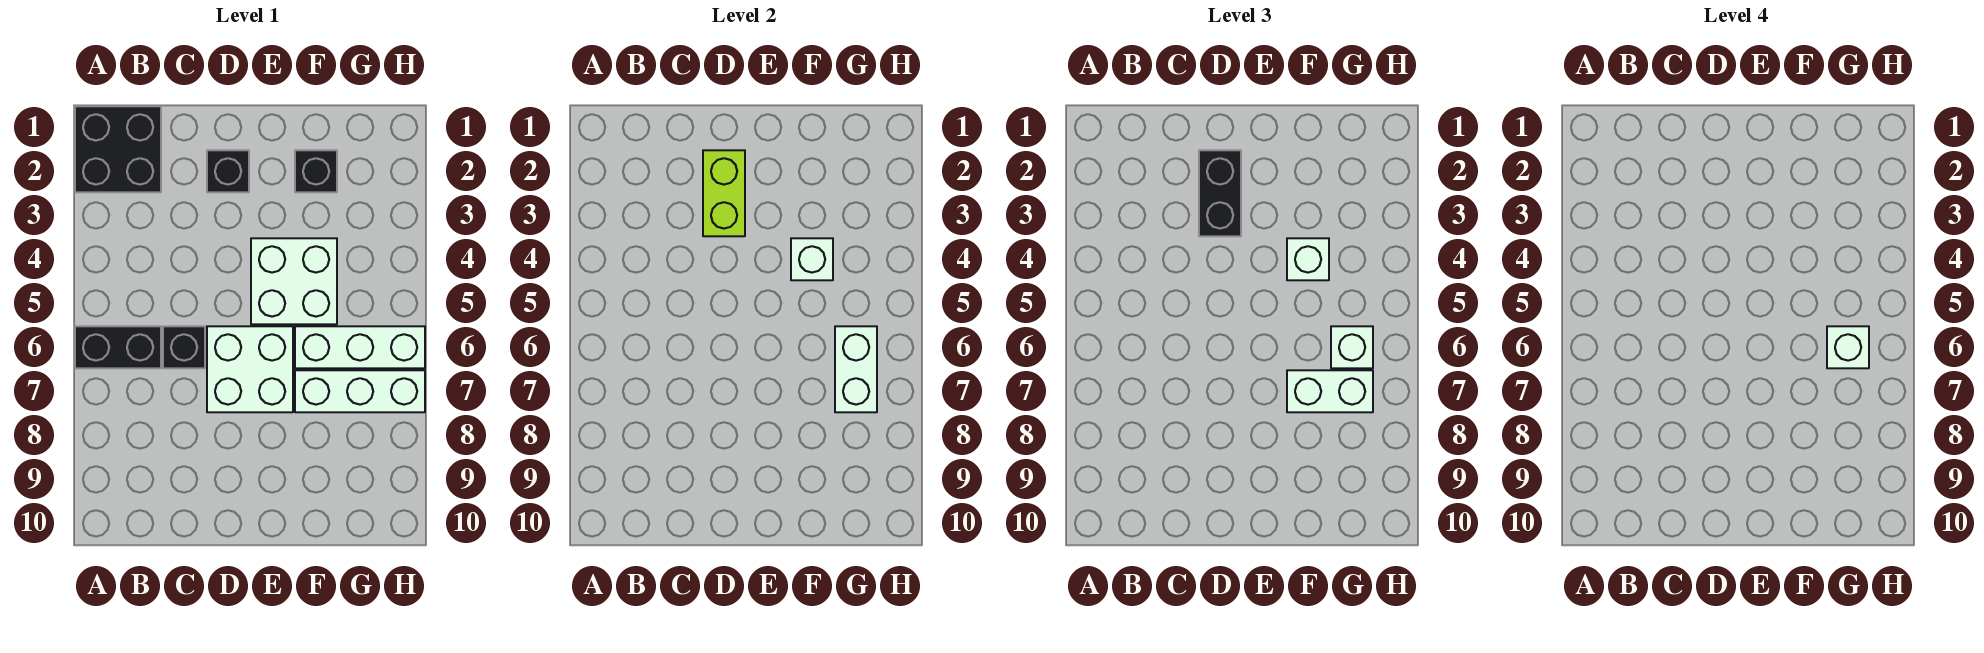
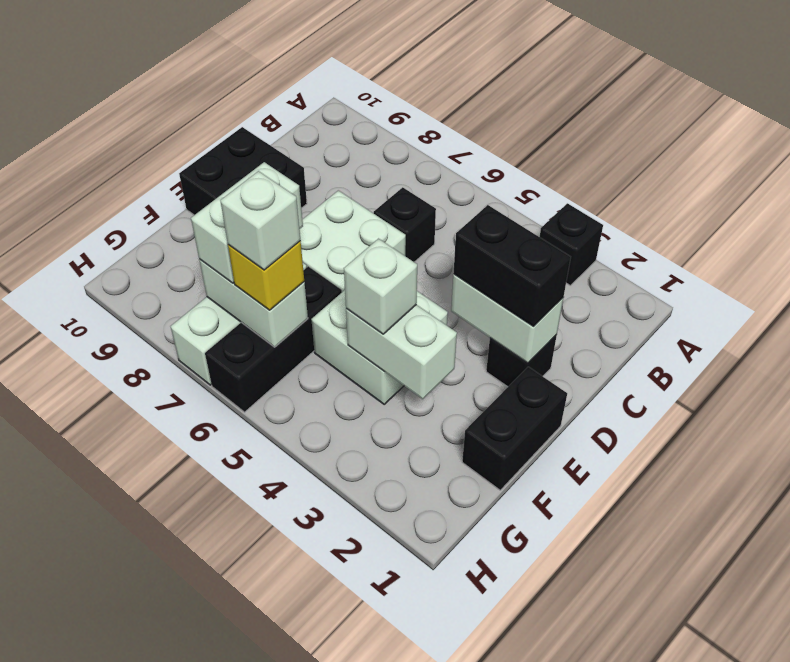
black 2x2 brick [75,106,161,192] -> black 2x2 brick moved to [179,127,307,215]
black 1x2 brick [75,326,161,368] -> black 1x2 brick moved to [462,367,567,490]
lime 1x2 brick [703,150,745,236] -> white 1x2 brick [451,274,563,363]
black 1x1 brick [295,150,337,192] -> black 1x1 brick moved to [540,203,603,285]
white 1x1 brick [791,238,833,280] -> white 1x2 brick [346,305,457,399]
white 1x3 brick [295,326,425,368] -> black 1x3 brick [205,267,342,412]
white 1x1 brick [1331,326,1373,368] -> yellow 1x1 brick [228,241,304,310]

